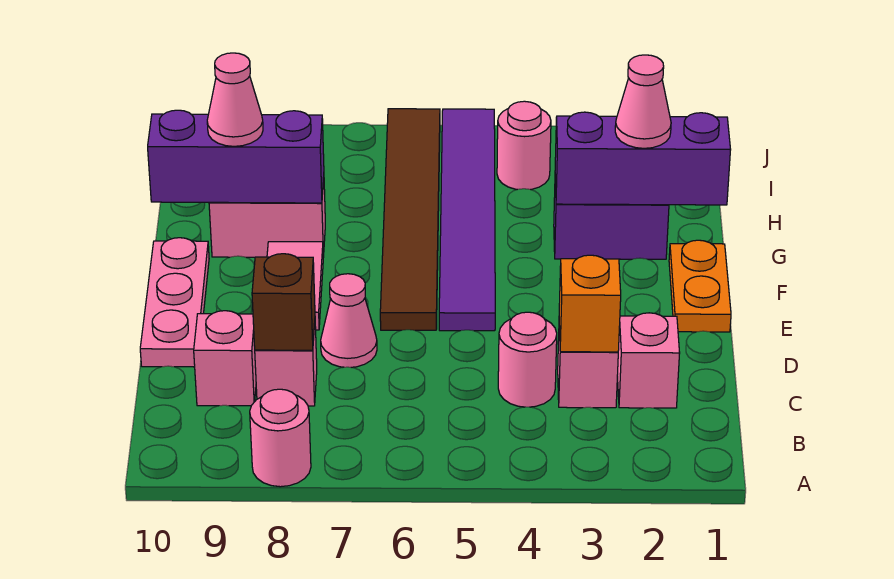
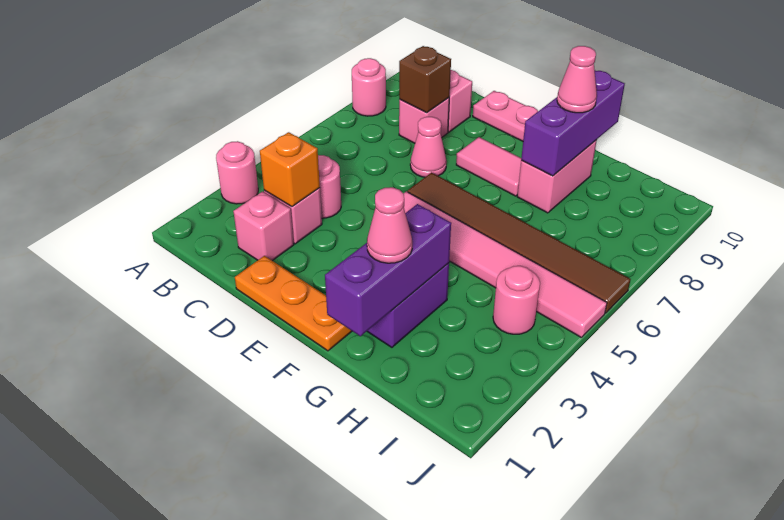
none -> pink 1x1 round brick [216,141,258,204]
orange 1x2 plate [669,240,731,332] -> orange 1x3 plate [235,256,352,351]
purple 1x6 tile [439,109,495,331] -> pink 1x6 tile [404,191,607,337]

